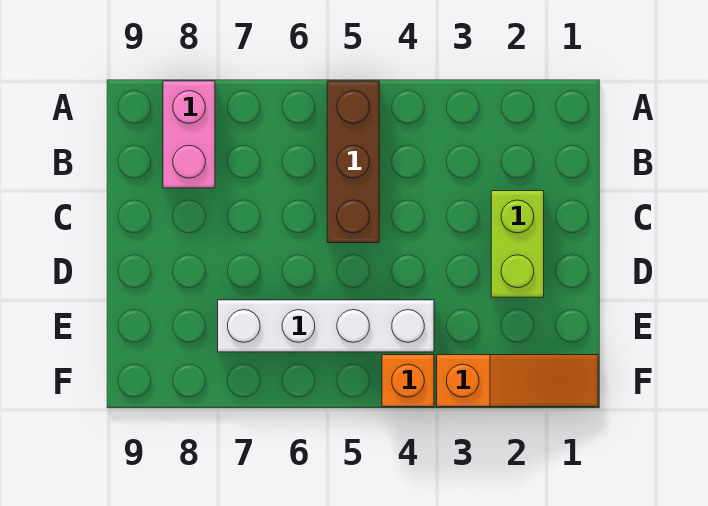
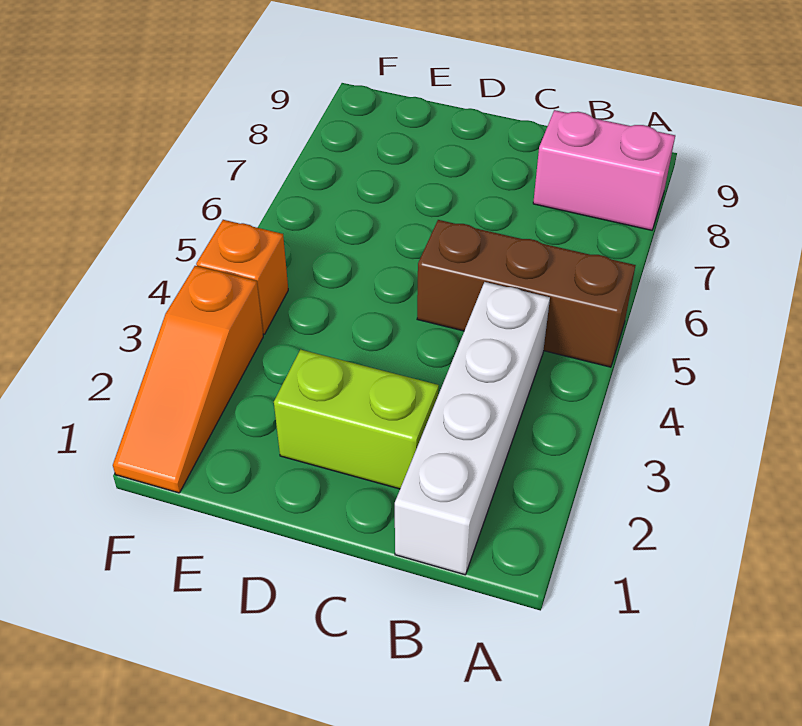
white 1x4 brick [218,300,434,352] -> white 1x4 brick moved to [395,282,550,575]

